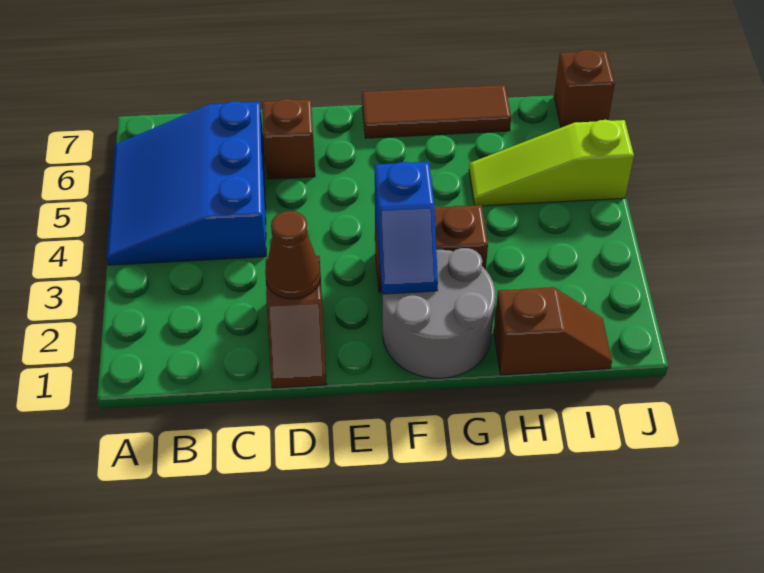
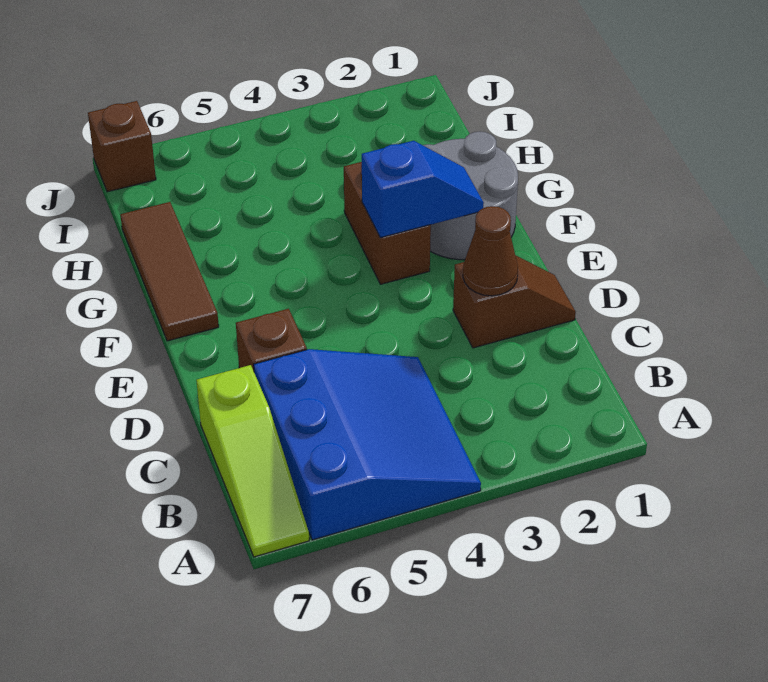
blue 3x3 slope [106,101,266,265] -> blue 3x3 slope turned to [254,349,481,540]
brown 1x2 slope [494,287,612,375] -> none
lime 1x3 slope [469,120,634,206] -> lime 1x3 slope moved to [196,365,309,557]

